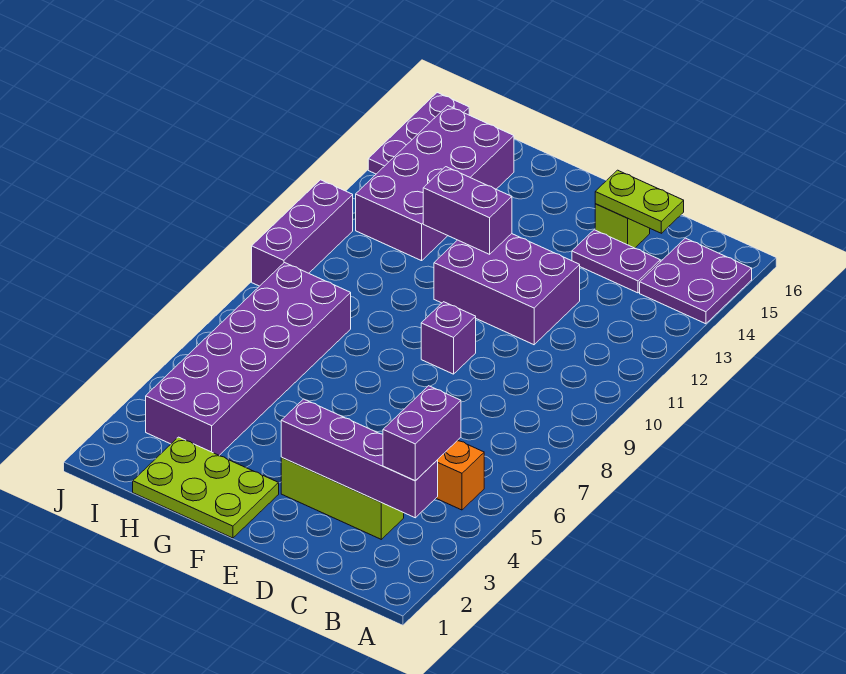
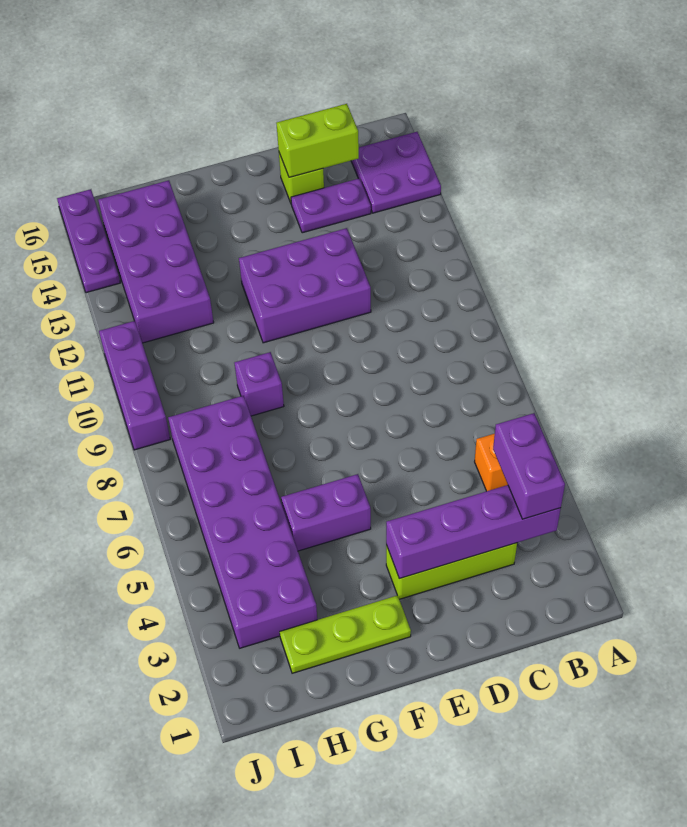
lime 1x2 plate [595,170,684,233] -> lime 1x2 brick [276,104,359,177]
purple 1x1 brick [421,302,476,374] -> purple 1x1 brick moved to [235,352,284,416]
lime 2x3 plate [133,437,279,538] -> lime 1x3 plate [280,595,411,673]
purple 1x2 brick [423,167,512,254] -> purple 1x2 brick moved to [281,474,371,551]

